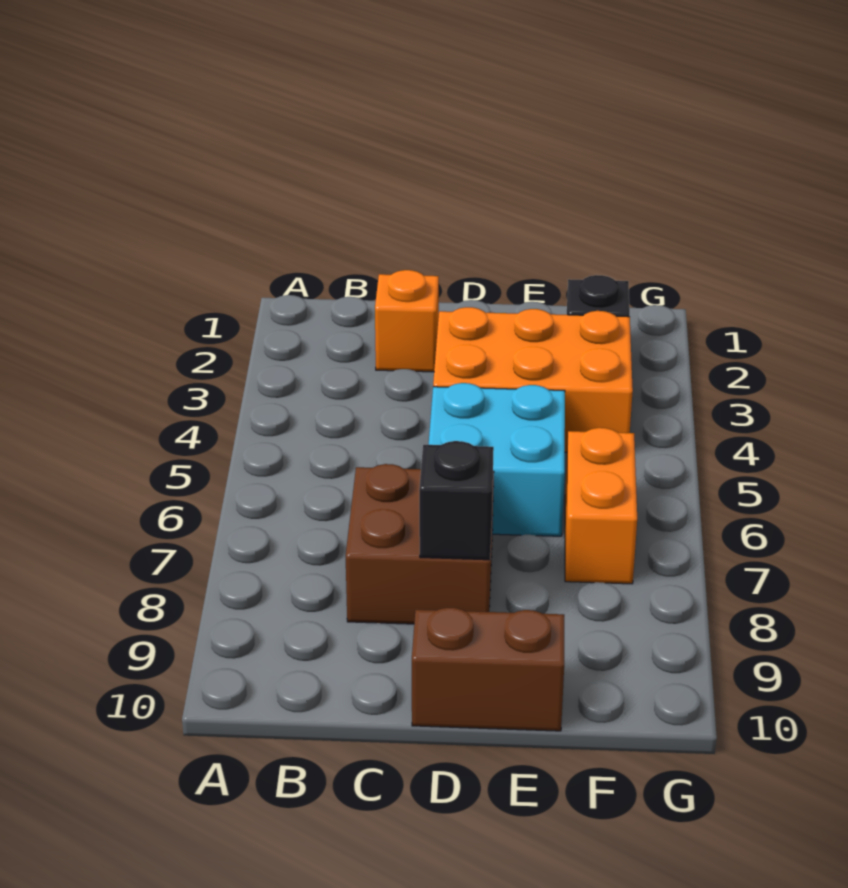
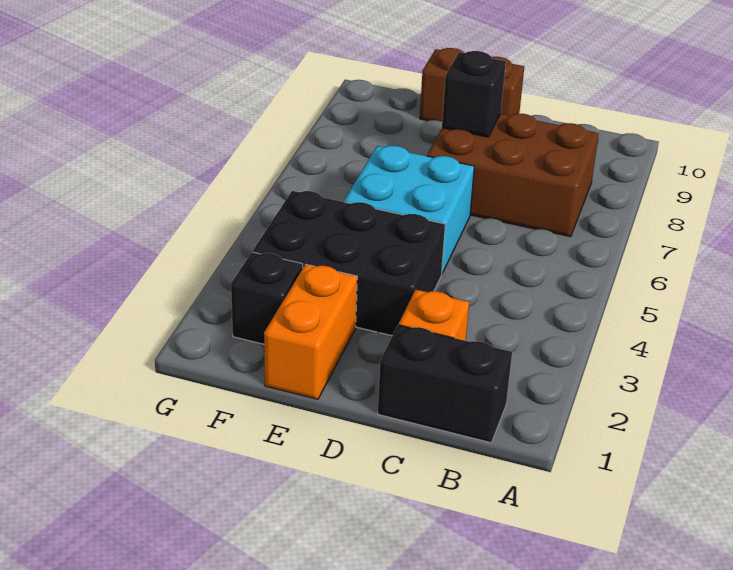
none -> black 1x2 brick [378,325,512,443]
brown 2x2 brick [346,464,494,624] -> brown 2x3 brick [427,114,599,237]
orange 2x3 brick [433,307,633,452] -> black 2x3 brick [253,191,445,336]
orange 1x2 brick [565,428,637,584] -> orange 1x2 brick moved to [264,264,357,399]

